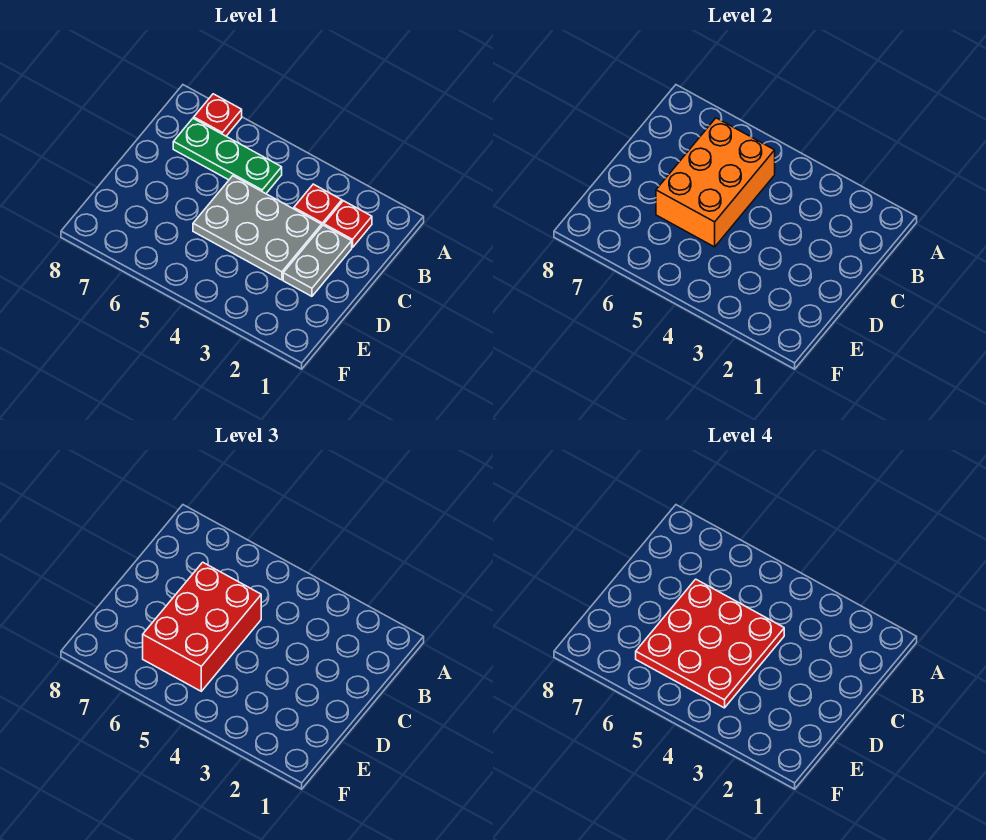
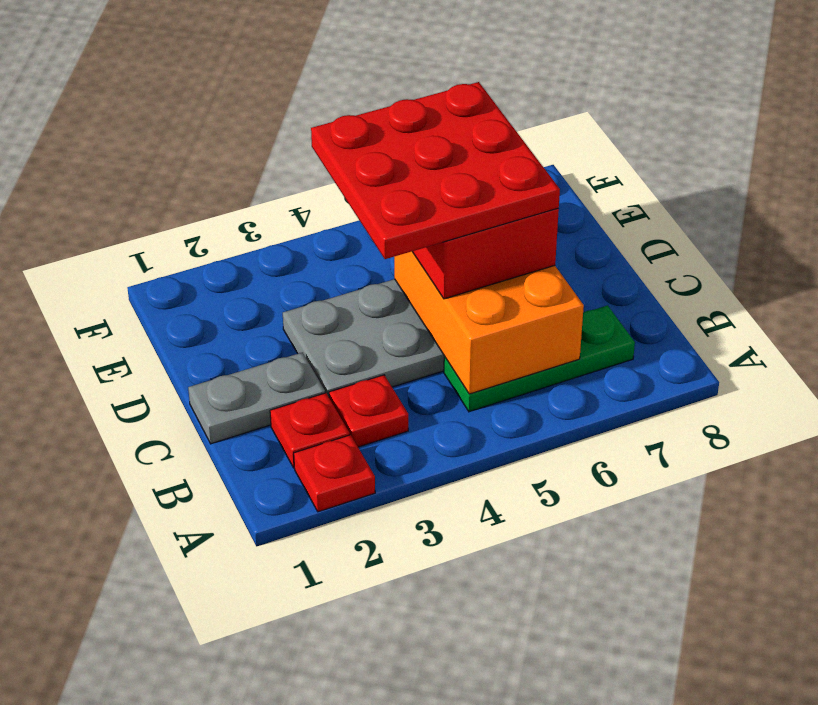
red 1x1 plate [194,94,242,136] -> red 1x1 plate moved to [294,435,375,512]
grey 1x2 plate [283,225,352,296] -> grey 1x2 plate turned to [188,352,325,444]

